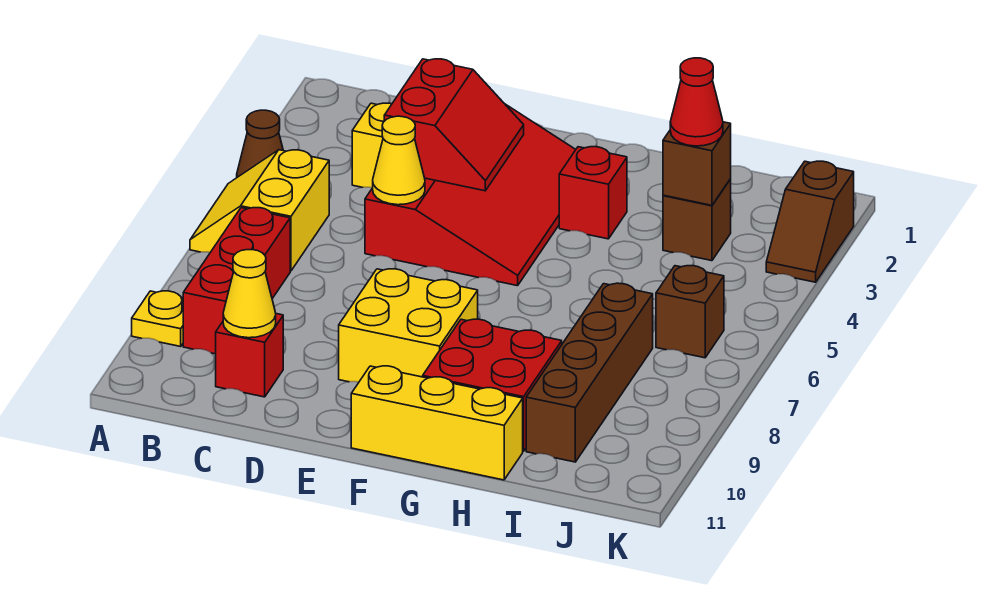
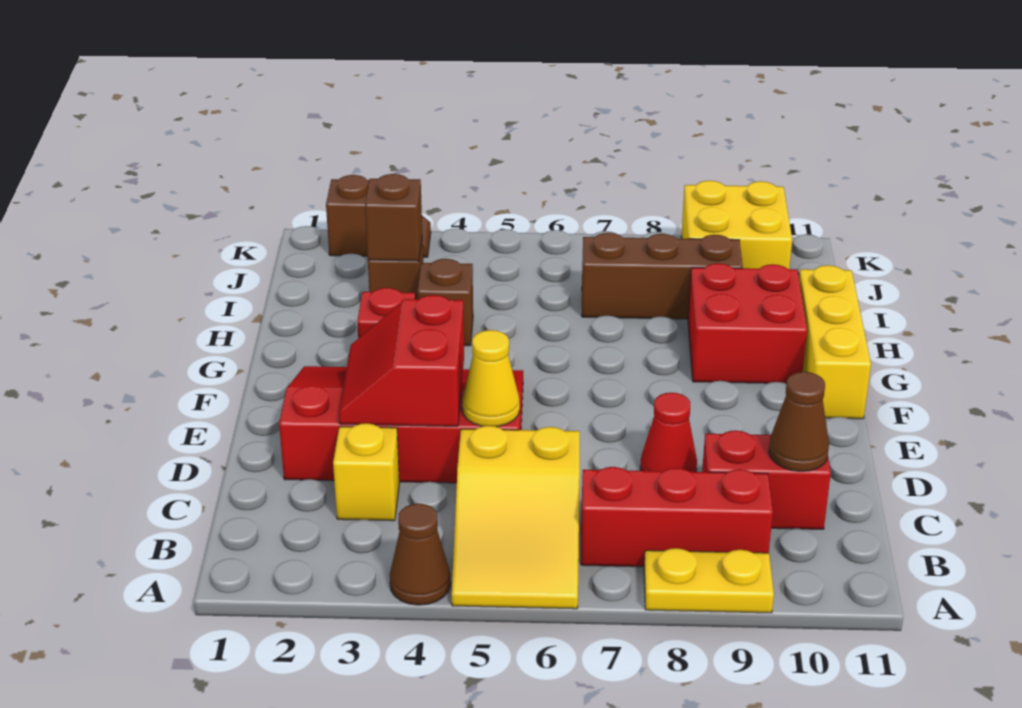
yellow 2x2 slope [190,150,329,271] -> yellow 2x3 slope [452,426,580,609]
yellow 1x1 plate [132,291,183,346] -> yellow 1x2 plate [644,548,774,613]
red 1x1 brick [216,314,283,397] -> red 1x2 brick [702,431,831,529]
yellow 1x1 cone [223,250,276,338] -> brown 1x1 cone [769,372,829,471]
red 2x2 slope [384,59,524,191] -> red 2x2 slope turned to [339,295,464,426]
yellow 2x2 brick [339,269,478,382] -> yellow 2x2 brick moved to [681,181,792,269]
red 1x1 cone [670,58,723,146] -> red 1x1 cone moved to [640,393,697,472]
brown 1x4 brick [526,283,653,462] -> brown 1x3 brick [582,233,743,319]
brown 1x1 brick [656,266,724,358] -> brown 1x1 brick moved to [418,259,473,346]

